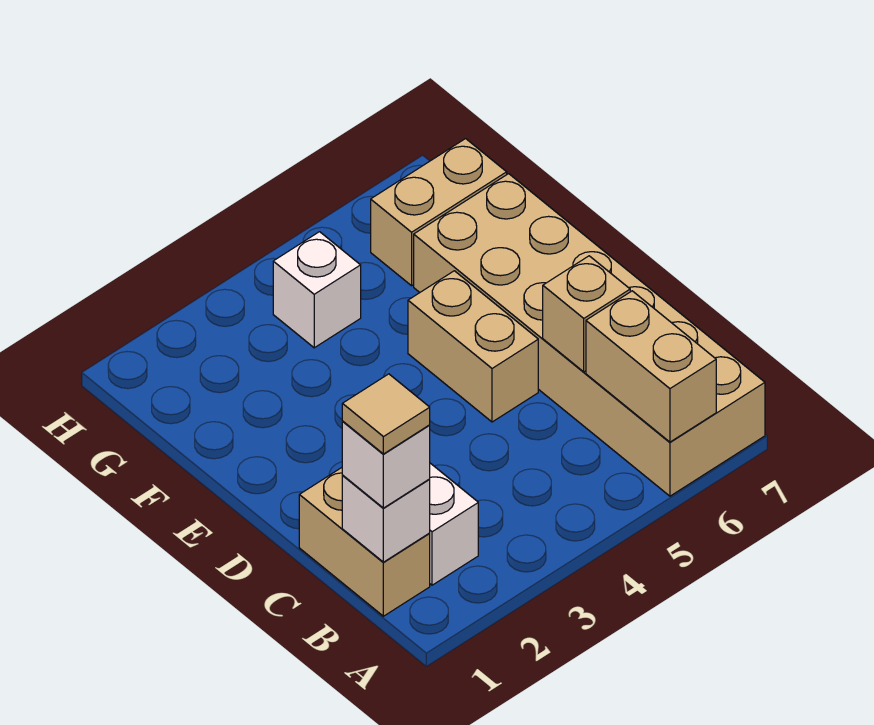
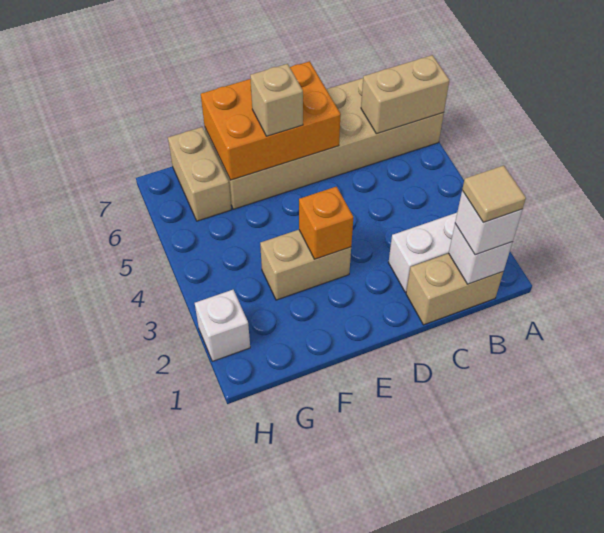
tan 1x1 brick [543,256,630,372] -> tan 1x1 brick moved to [250,64,303,136]
tan 1x2 brick [408,271,538,422] -> tan 1x2 brick moved to [260,230,351,300]
none -> orange 2x3 brick [201,61,341,180]
none -> orange 1x1 brick [299,187,353,259]
white 1x1 brick [273,232,361,348] -> white 1x1 brick moved to [195,290,250,361]

